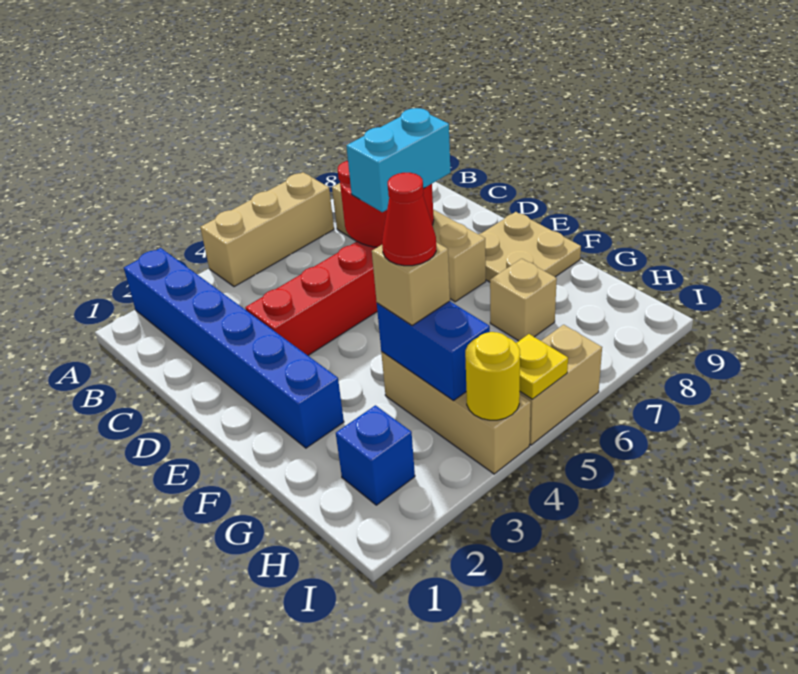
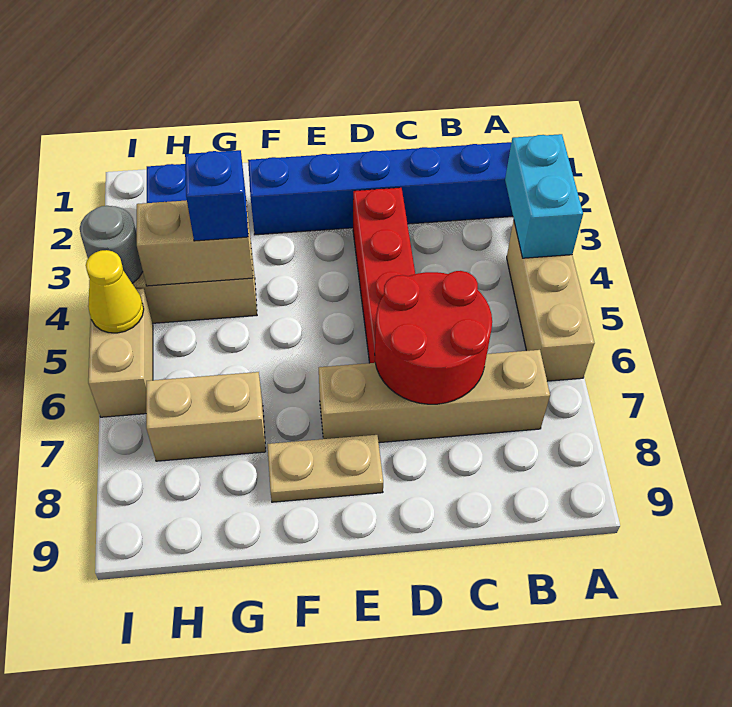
cyan 1x2 brick [346,108,451,212] -> cyan 1x2 brick moved to [505,134,583,258]
tan 2x2 plate [479,212,581,282] -> tan 1x2 plate [267,435,383,502]
blue 1x2 brick [377,301,490,400] -> tan 1x2 brick [137,200,253,286]
tan 1x1 brick [372,242,450,326] -> blue 1x1 brick [185,150,248,241]
red 1x1 cone [382,173,436,266] -> none
tan 1x1 brick [490,259,557,341] -> tan 1x2 brick [146,372,266,461]
yellow 1x1 round brick [465,332,520,420] -> grey 1x1 round brick [80,206,143,283]
yellow 1x1 plate [516,334,568,399] -> yellow 1x1 cone [86,250,144,333]

